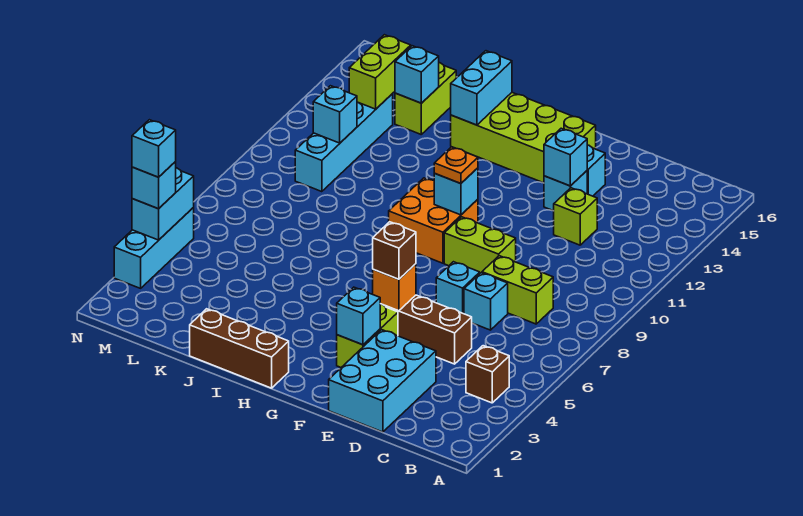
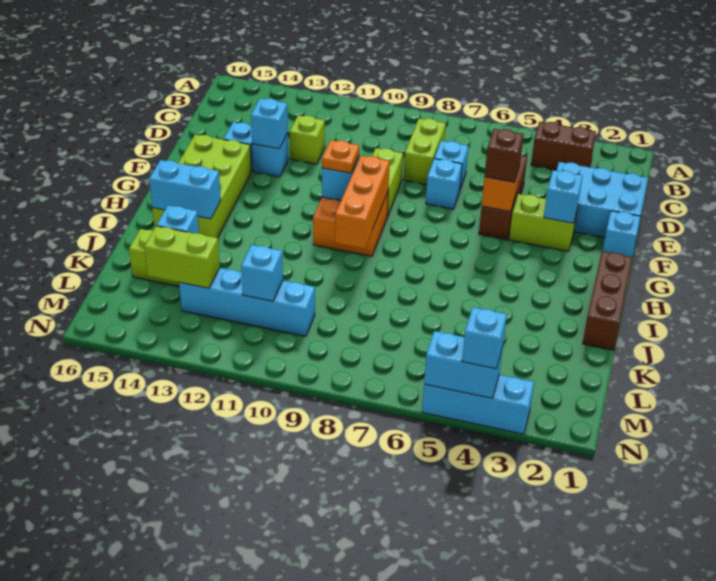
brown 1x1 brick [466,346,509,403] -> brown 1x2 brick [531,122,596,170]
none -> orange 1x3 brick [335,156,390,249]
cyan 1x1 brick [132,120,176,177] -> cyan 1x1 brick moved to [603,211,641,257]

